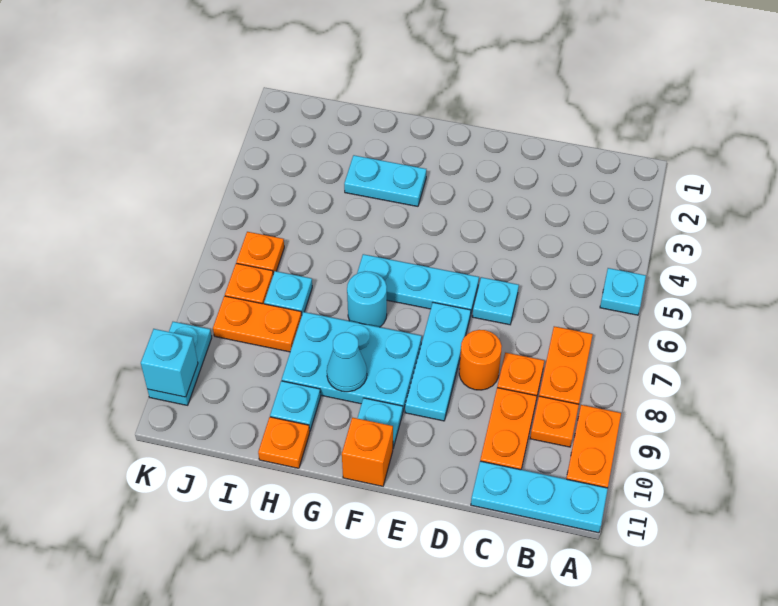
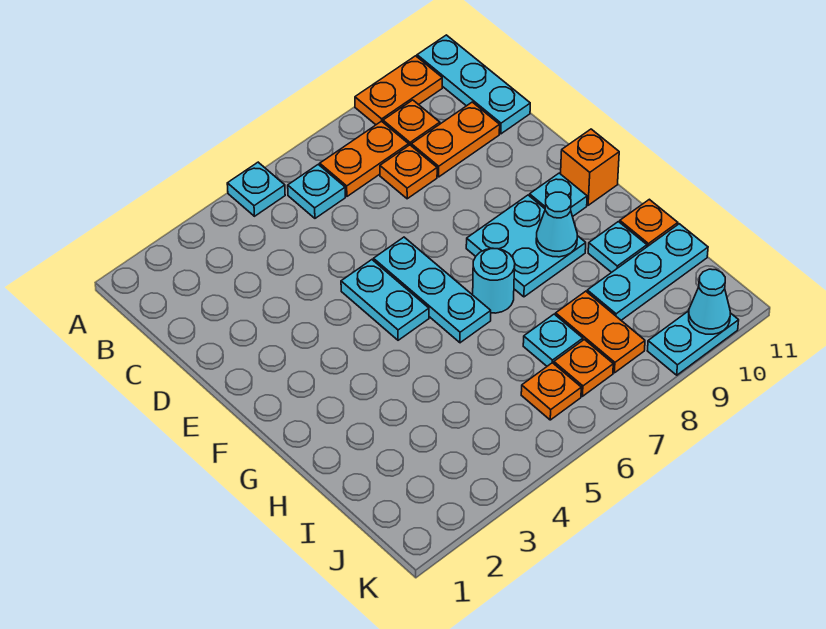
cyan 1x1 plate [472,277,519,325] -> cyan 1x1 plate moved to [288,164,345,218]
orange 1x1 round brick [459,330,502,390] -> none
cyan 1x3 plate [405,302,471,421] -> cyan 1x3 plate moved to [587,224,708,320]
cyan 2x3 plate [282,312,422,411] -> cyan 2x2 plate [466,195,586,297]
cyan 1x2 plate [344,155,426,206] -> cyan 1x2 plate moved to [341,260,429,340]
cyan 1x1 brick [141,329,198,397] -> cyan 1x1 cone [689,269,730,334]

